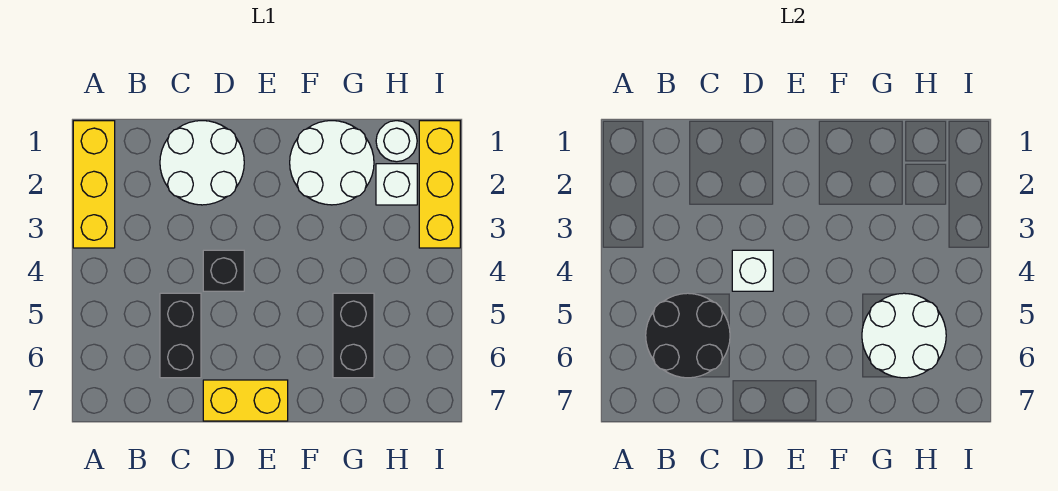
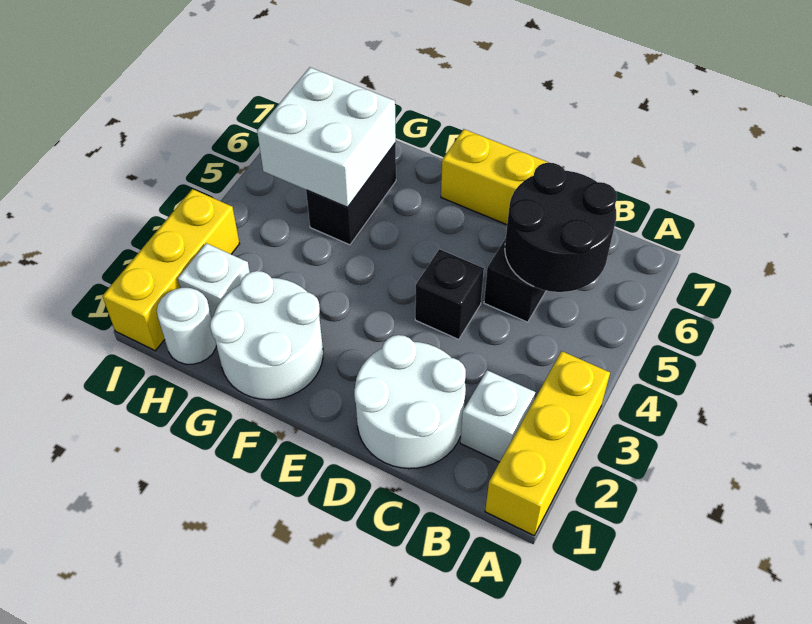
white 1x1 brick [732,250,773,291] -> white 1x1 brick moved to [460,370,535,462]
white 2x2 round brick [862,293,946,378] -> white 2x2 brick [257,67,396,207]

